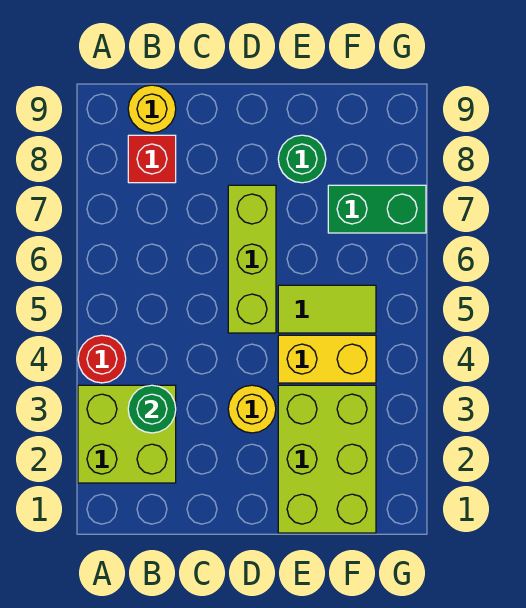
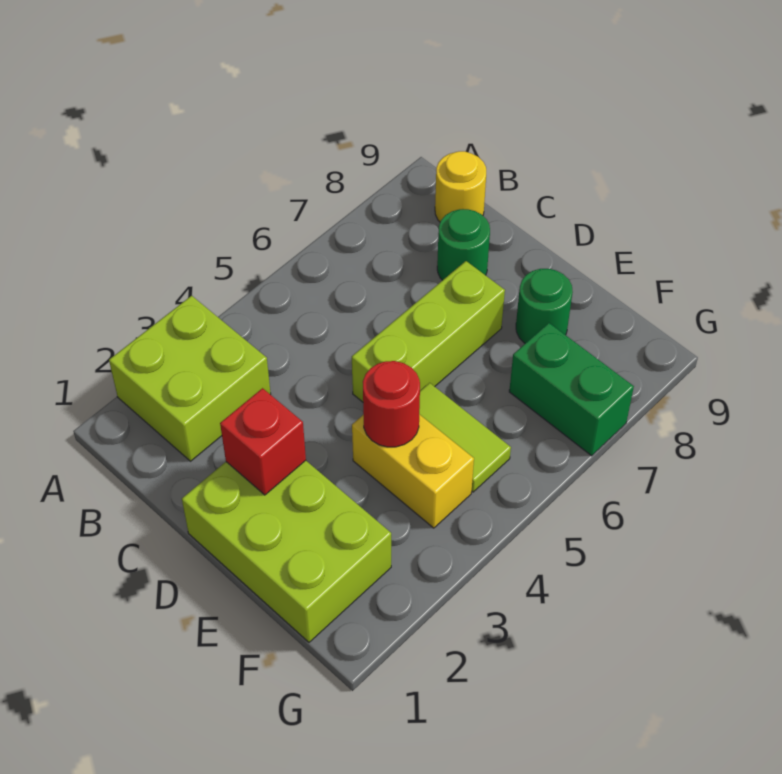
red 1x1 round brick [78,335,126,383] -> red 1x1 round brick moved to [363,361,420,447]
green 1x1 round brick [128,385,176,433] -> green 1x1 round brick moved to [437,209,490,280]
red 1x1 brick [128,135,176,183] -> red 1x1 brick moved to [220,388,306,495]
yellow 1x1 round brick [228,385,276,433] -> none
lime 2x3 brick [278,385,376,533] -> lime 2x3 brick turned to [182,461,391,642]

